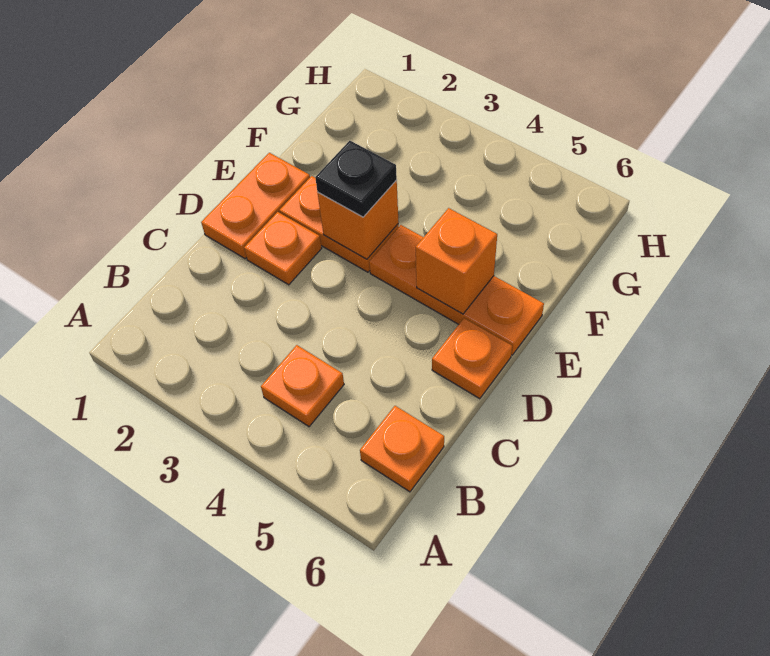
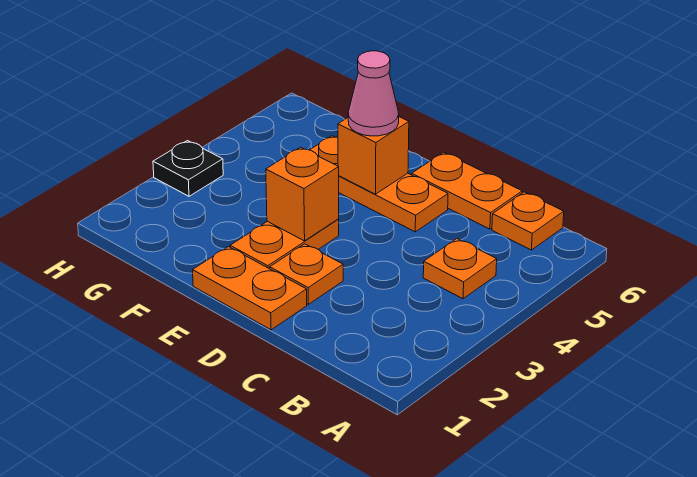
orange 1x1 plate [432,318,512,399] -> orange 1x2 plate [412,152,522,229]
black 1x1 plate [315,141,397,217] -> black 1x1 plate moved to [153,141,223,196]
orange 1x3 plate [369,225,544,355] -> orange 1x3 plate turned to [310,136,448,232]
none -> pink 1x1 cone [348,51,399,136]

